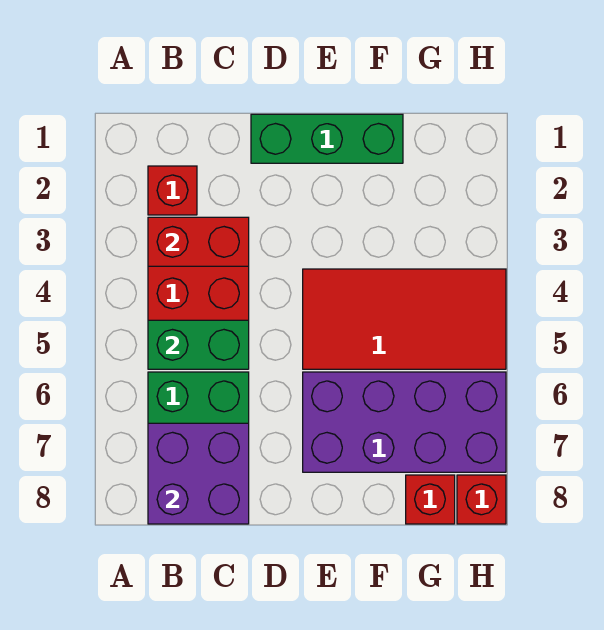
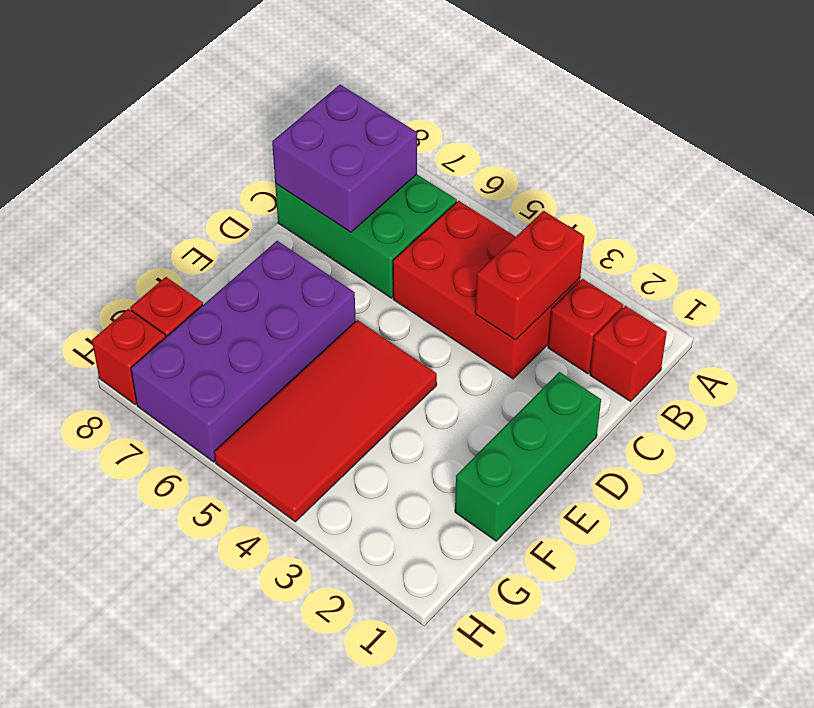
none -> red 1x1 brick [590,306,667,401]
green 1x2 brick [148,320,249,369] -> none

